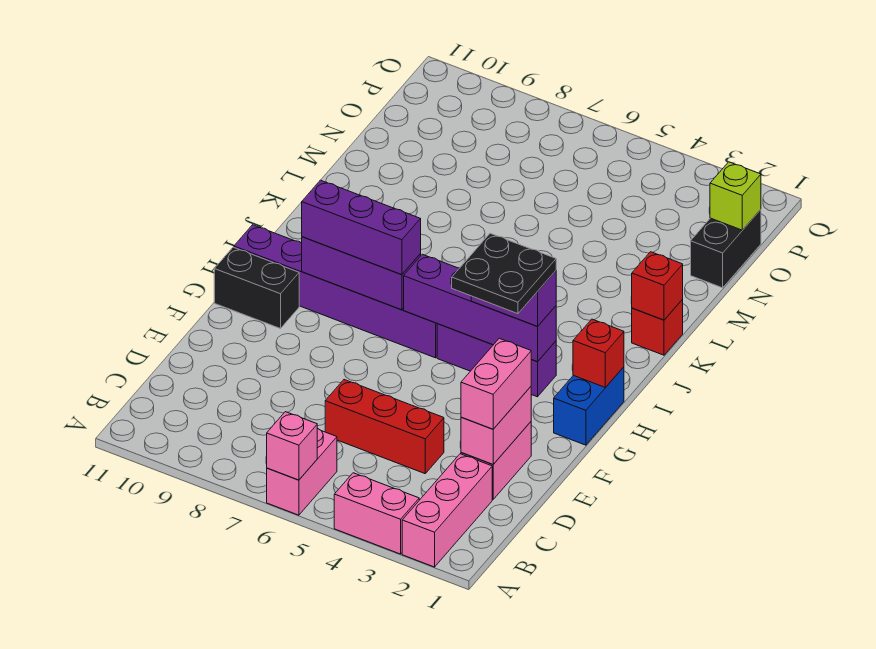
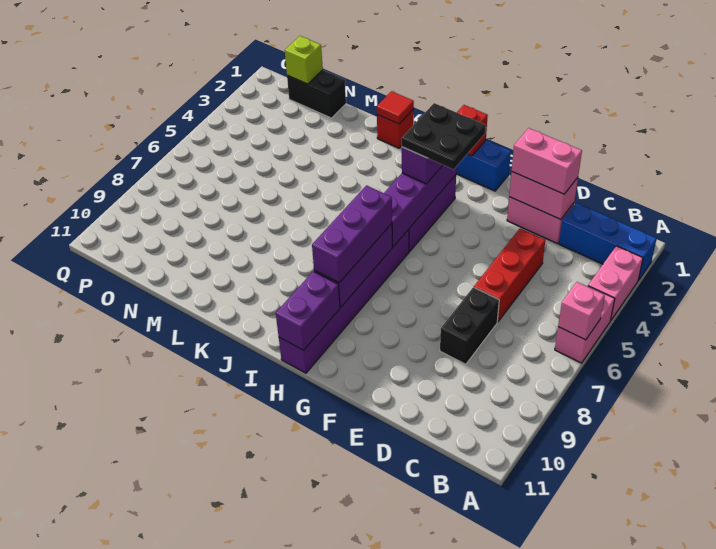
pink 1x3 brick [402,454,492,567] -> blue 1x3 brick [559,203,657,280]
pink 1x2 brick [267,428,337,515] -> pink 1x2 brick turned to [555,286,615,363]
black 1x2 brick [214,247,299,329] -> black 1x2 brick moved to [440,287,499,364]
none -> purple 1x2 brick [276,271,340,350]
red 1x1 brick [632,252,683,320] -> red 1x1 tile [377,91,414,124]

